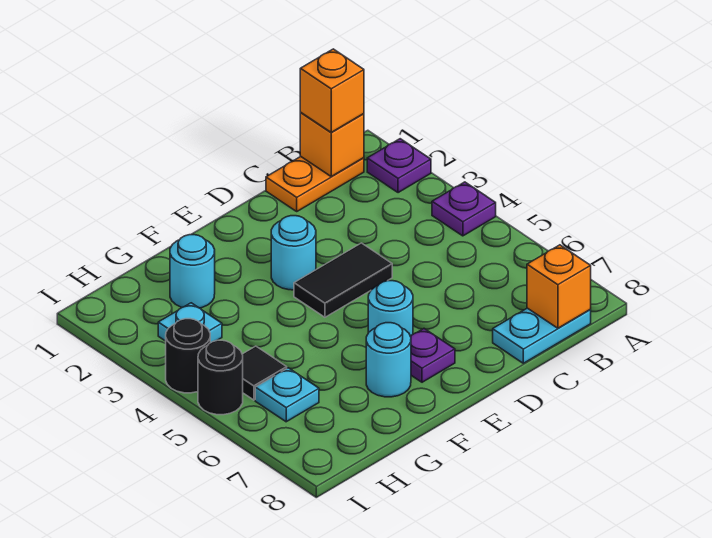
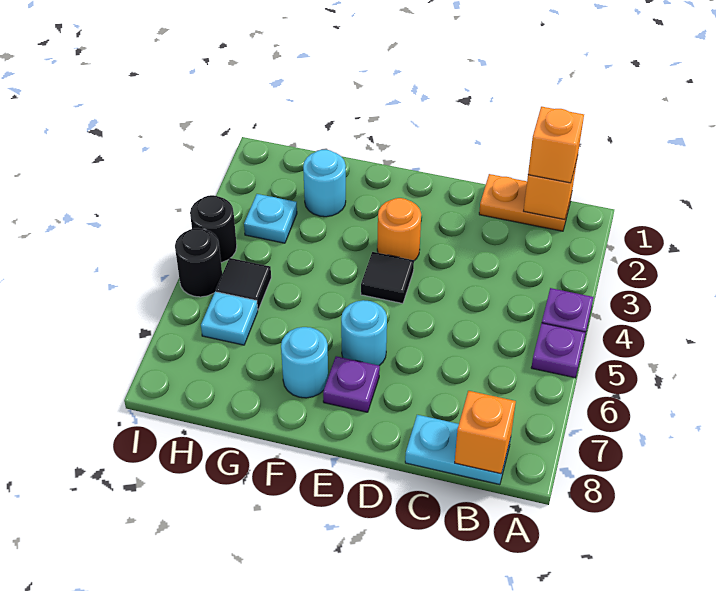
purple 1x1 plate [367,139,431,193] -> purple 1x1 plate moved to [531,323,586,378]
black 1x2 tile [294,243,392,317] -> black 1x1 tile [361,252,414,304]
cyan 1x1 round brick [271,216,316,290] -> orange 1x1 round brick [377,198,421,261]

